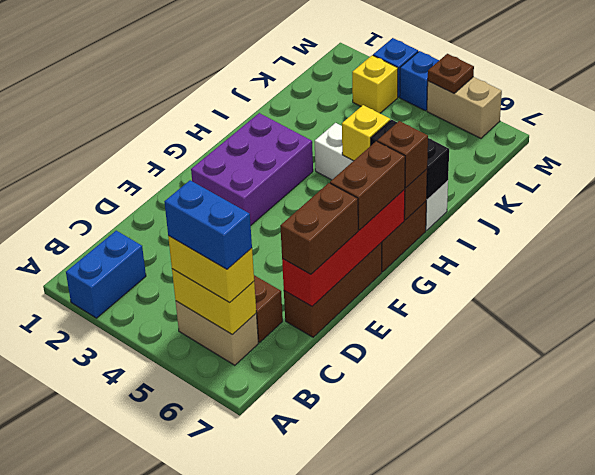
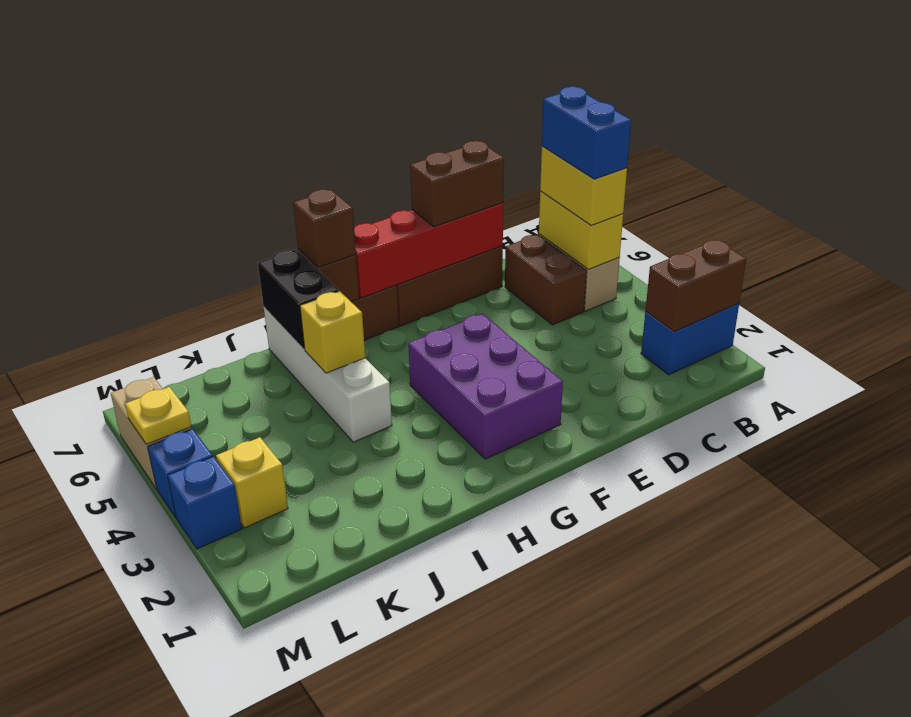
purple 2x3 brick [191,113,313,225] -> purple 2x3 brick turned to [408,314,563,459]
brown 1x2 brick [330,141,405,230] -> brown 1x2 brick moved to [645,240,746,332]
brown 1x1 plate [428,54,474,93] -> yellow 1x1 plate [125,387,191,444]

